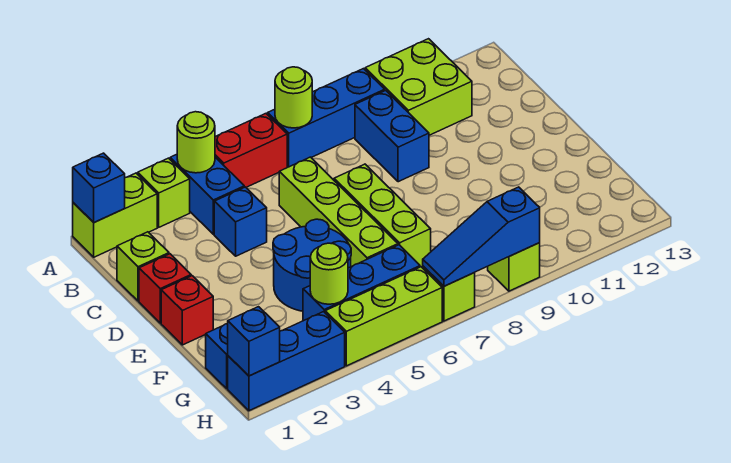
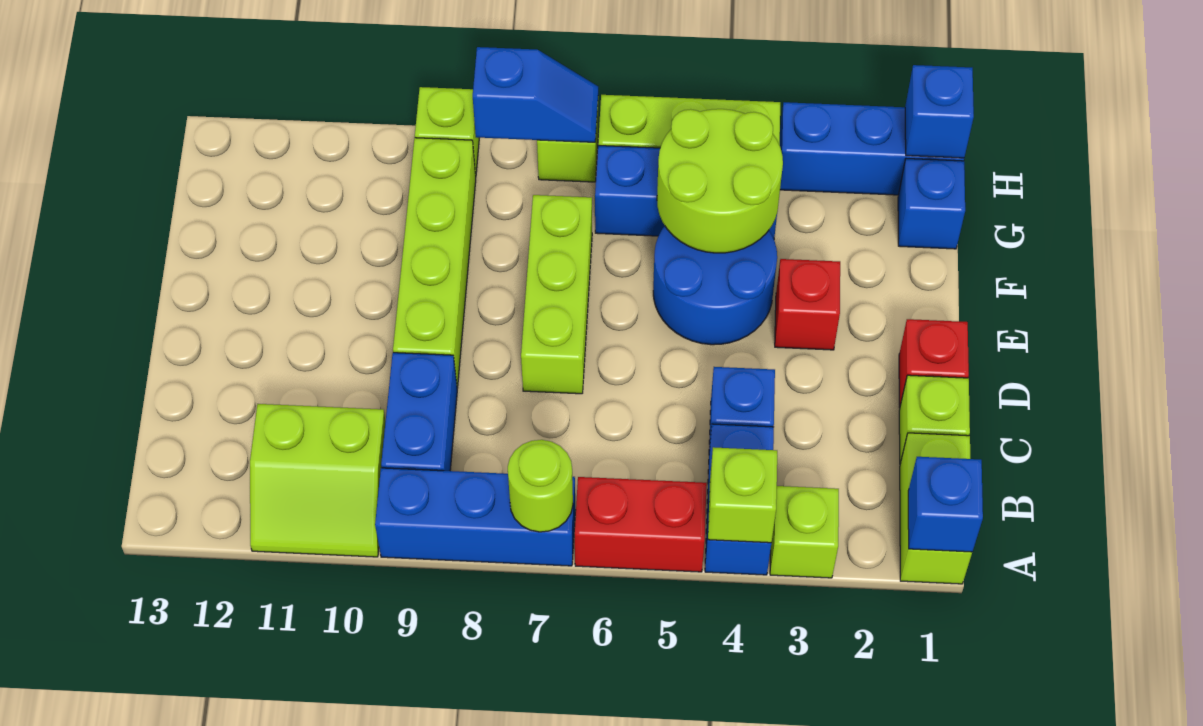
lime 1x2 brick [73,173,157,257] -> lime 1x2 brick turned to [900,433,972,584]
lime 1x1 round brick [177,112,215,173] -> lime 1x1 brick [708,447,777,543]
lime 2x2 brick [365,39,472,135] -> lime 2x2 slope [250,404,386,557]
lime 1x4 brick [279,157,398,267] -> lime 1x4 brick moved to [393,138,476,388]
red 1x1 brick [161,276,213,345] -> red 1x1 brick moved to [775,259,840,350]
lime 1x1 round brick [310,243,348,304] -> lime 2x2 round brick [657,109,783,253]
blue 1x3 slope [423,187,540,286] -> blue 1x2 slope [473,47,598,142]

